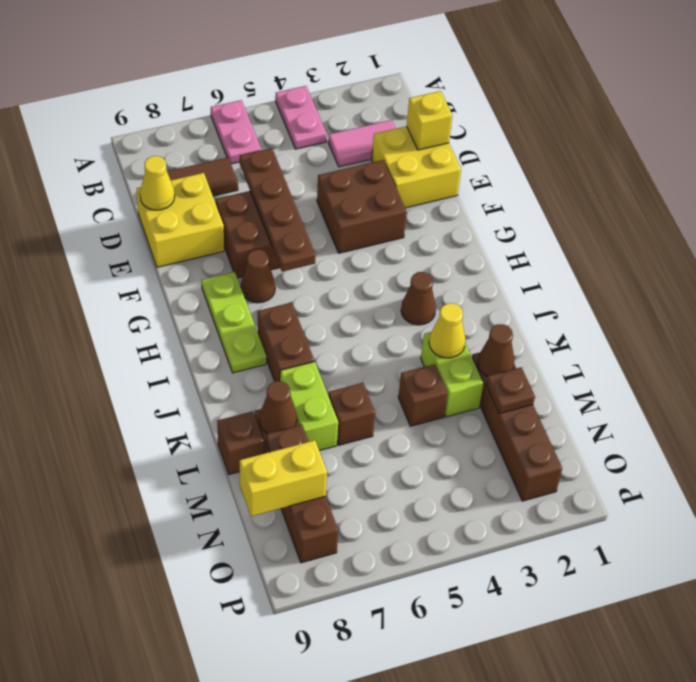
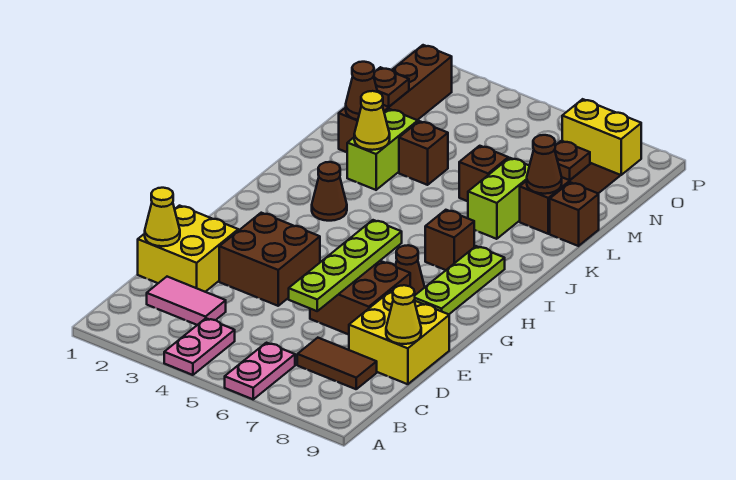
yellow 1x1 brick [407,91,452,150] -> yellow 1x1 cone [145,188,180,246]
brown 1x4 plate [240,148,316,272] -> lime 1x4 plate [289,220,402,311]
brown 1x2 brick [258,303,314,381] -> brown 1x1 brick [425,210,474,270]

